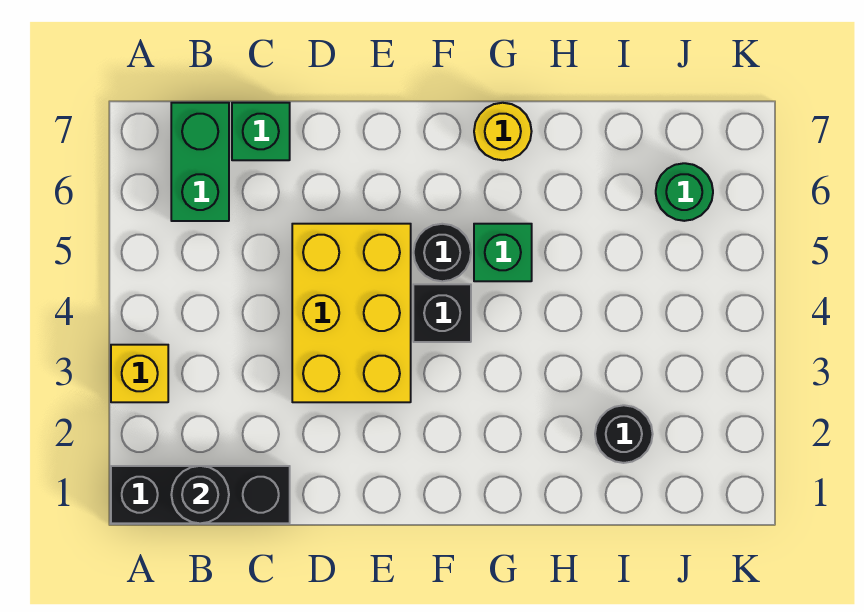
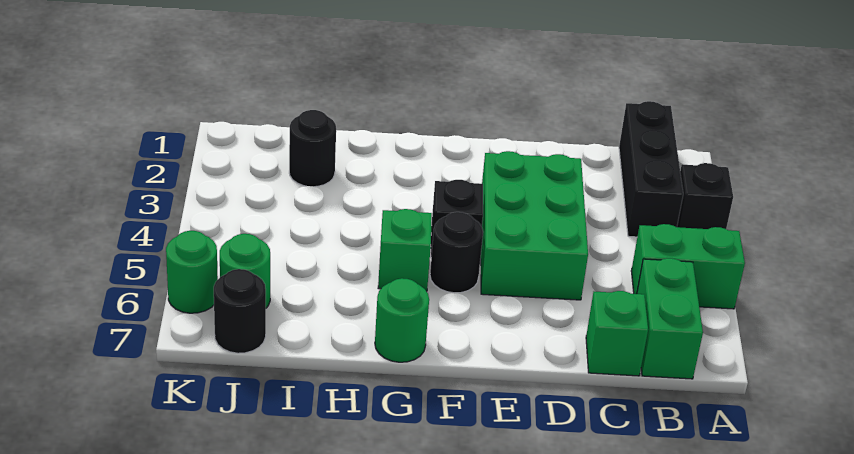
black 1x3 brick [111,466,290,523] -> black 1x3 brick turned to [619,101,683,237]
yellow 1x1 brick [111,345,168,402] -> black 1x1 brick [677,163,733,229]
none -> green 1x2 brick [631,224,745,309]
black 1x1 round brick [171,466,229,523] -> black 1x1 round brick moved to [214,269,266,353]
yellow 2x3 brick [292,224,411,402] -> green 2x3 brick [481,151,588,300]
yellow 1x1 round brick [474,103,532,160] -> green 1x1 round brick [375,278,429,362]
none -> green 1x1 round brick [166,231,218,313]

